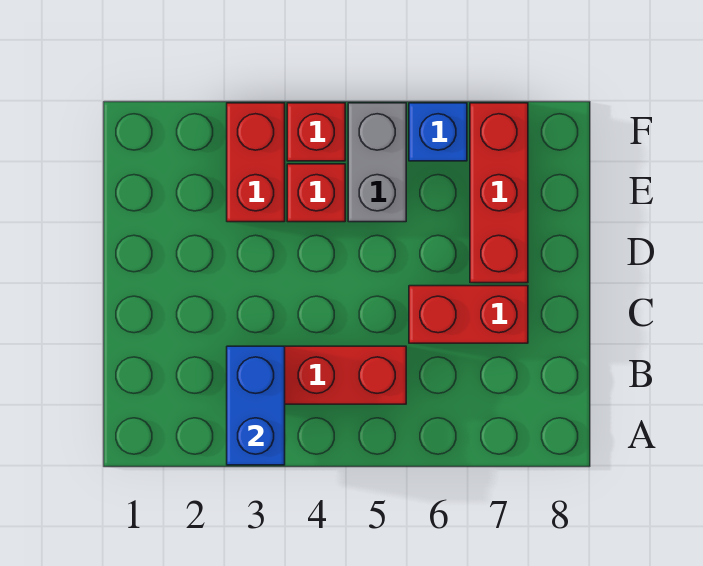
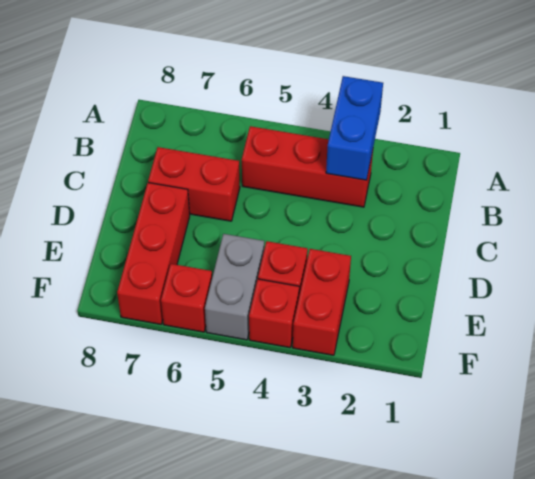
blue 1x1 brick [409,103,467,161] -> red 1x1 brick [161,264,212,332]

